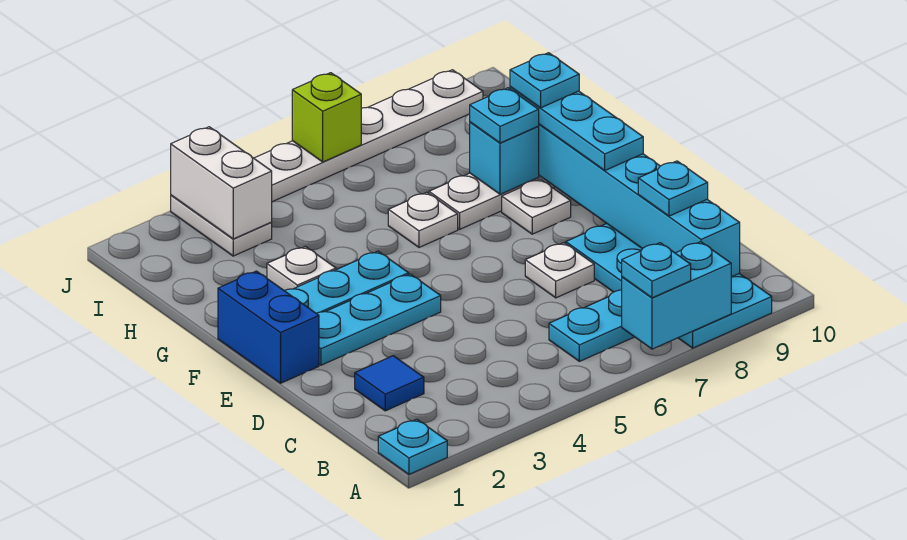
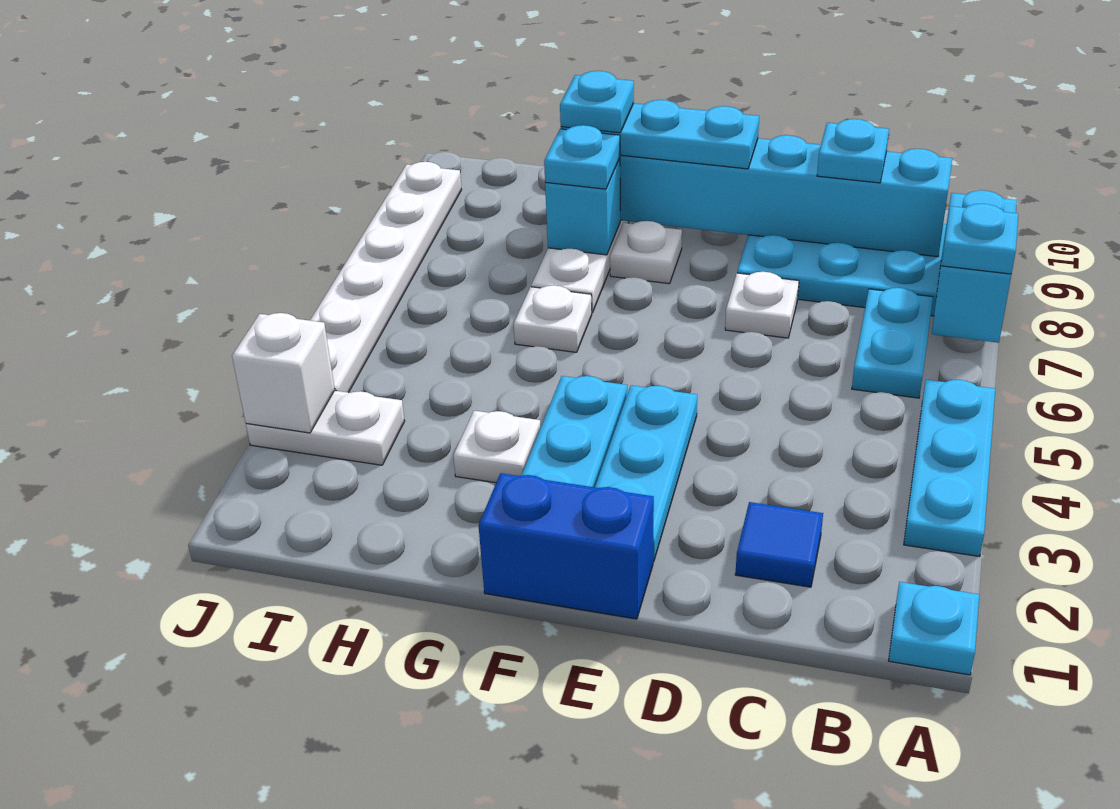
none -> cyan 1x3 plate [904,380,995,557]
white 1x2 brick [171,127,272,239] -> white 1x1 brick [232,313,335,433]
lime 1x1 brick [292,73,361,162] -> none

